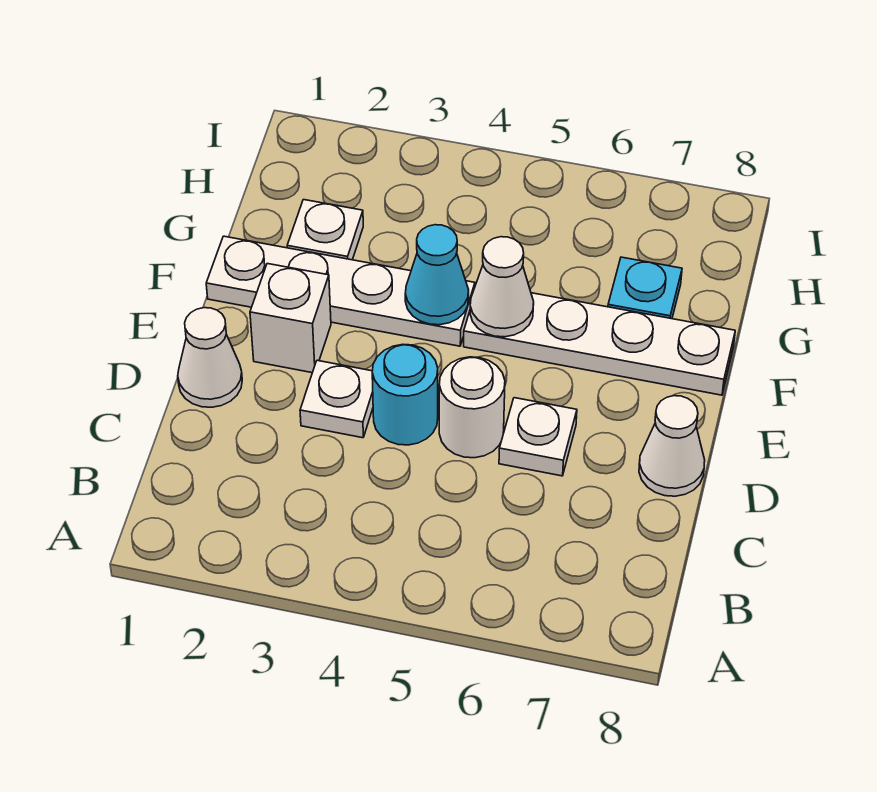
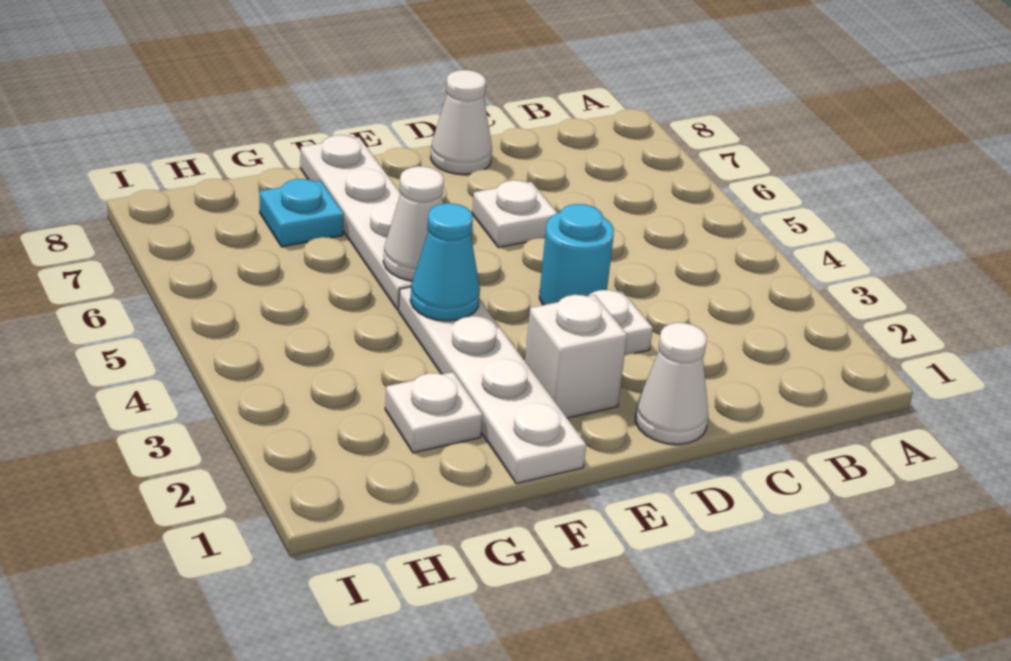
white 1x1 round brick [439,357,505,458] -> none

